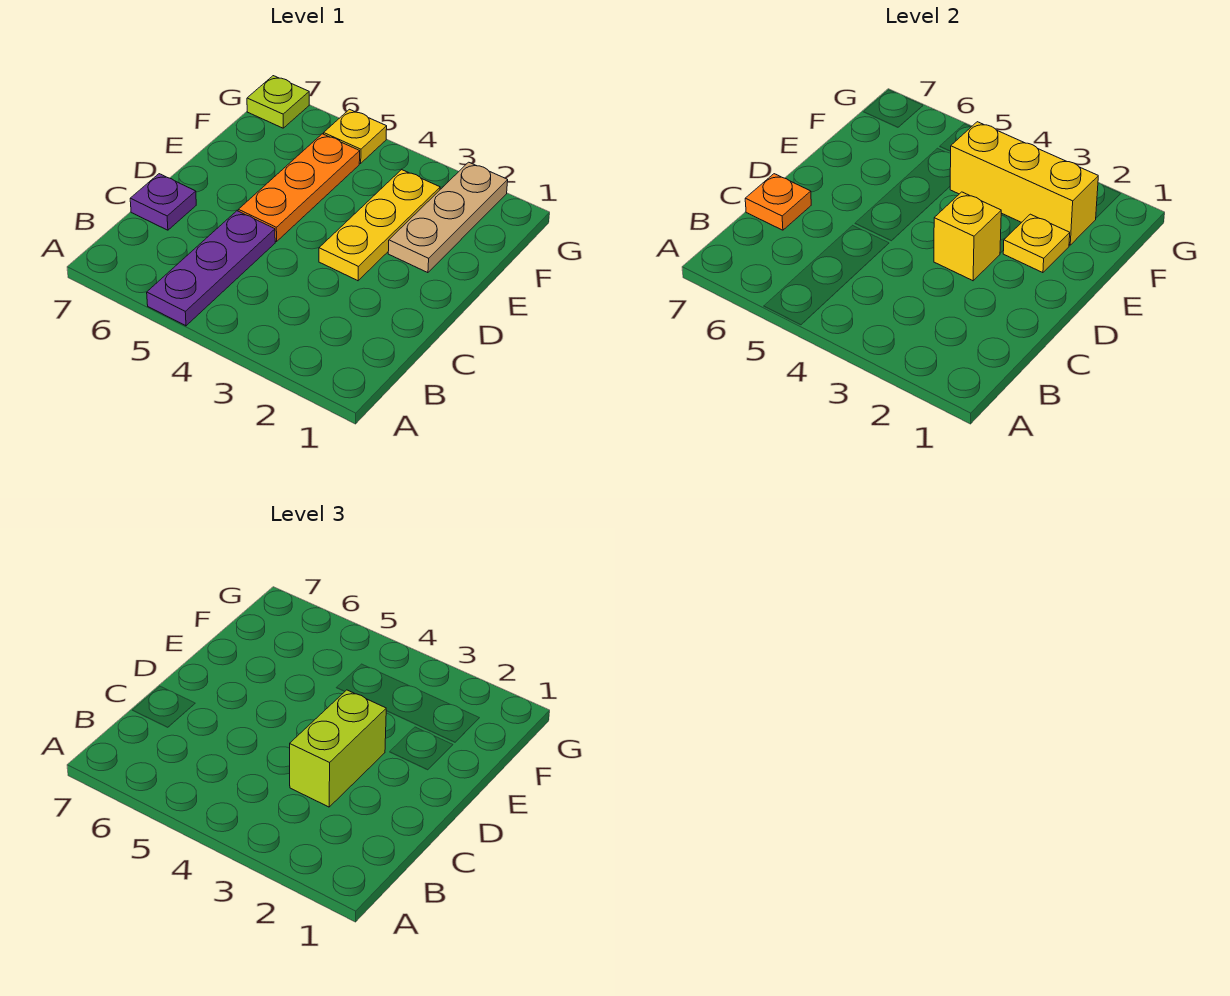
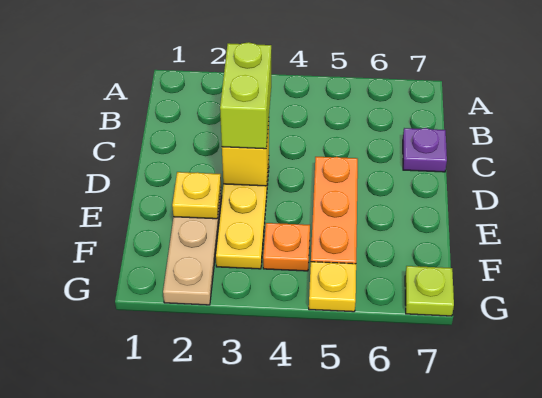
purple 1x3 plate [147,211,275,326] -> none
orange 1x1 plate [745,174,811,230] -> orange 1x1 plate moved to [263,223,310,271]
yellow 1x3 brick [950,122,1098,245] -> none

